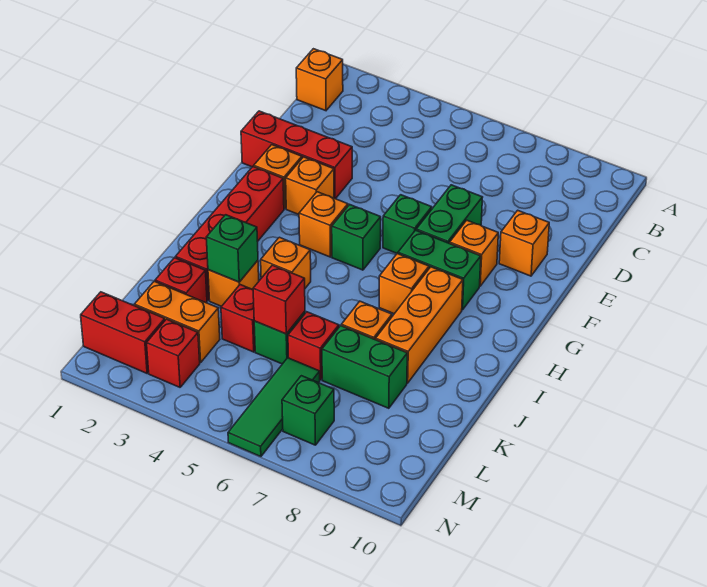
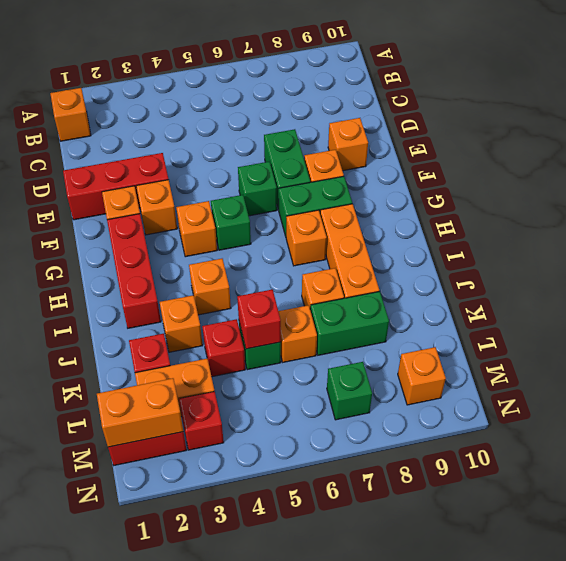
red 1x4 brick [175,167,284,301] -> red 1x3 brick [107,214,161,328]
green 1x1 brick [206,215,258,282] -> none
red 1x1 brick [288,312,339,380] -> orange 1x1 brick [278,305,317,362]
green 1x3 tile [228,358,320,457] -> none
none -> orange 1x2 brick [97,378,183,447]
none -> orange 1x1 brick [398,347,446,405]

